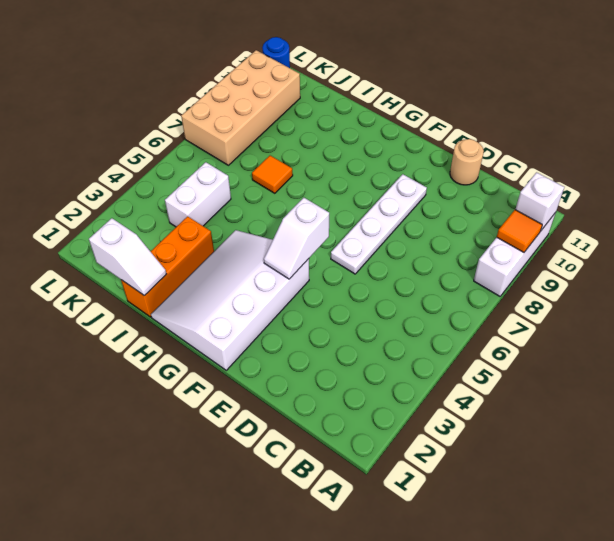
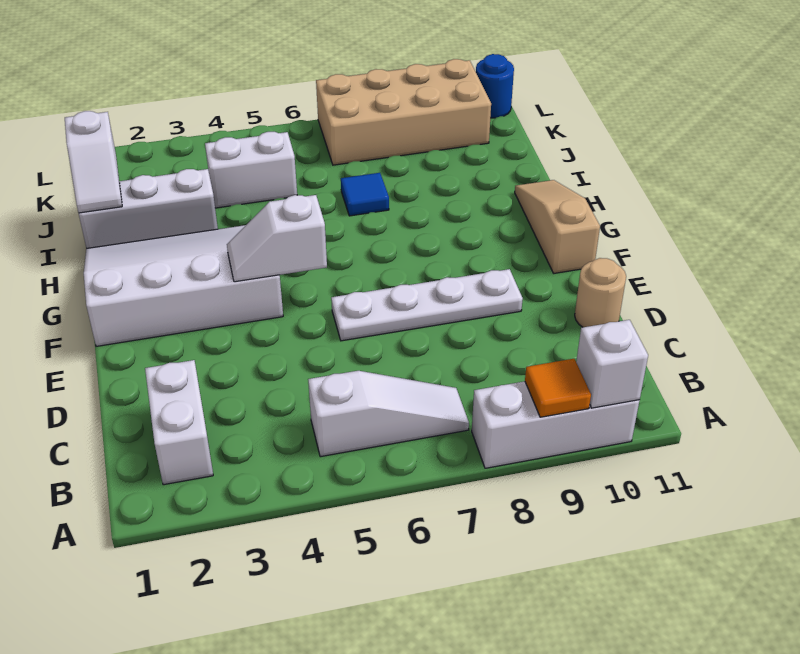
none -> white 1x2 brick [145,360,213,485]
none -> white 1x3 slope [308,371,469,457]
none -> tan 1x3 slope [515,180,600,273]
orange 1x3 brick [121,216,214,317] -> white 1x3 brick [79,169,218,248]
orange 1x1 tile [252,156,293,193] -> blue 1x1 tile [341,173,389,216]

